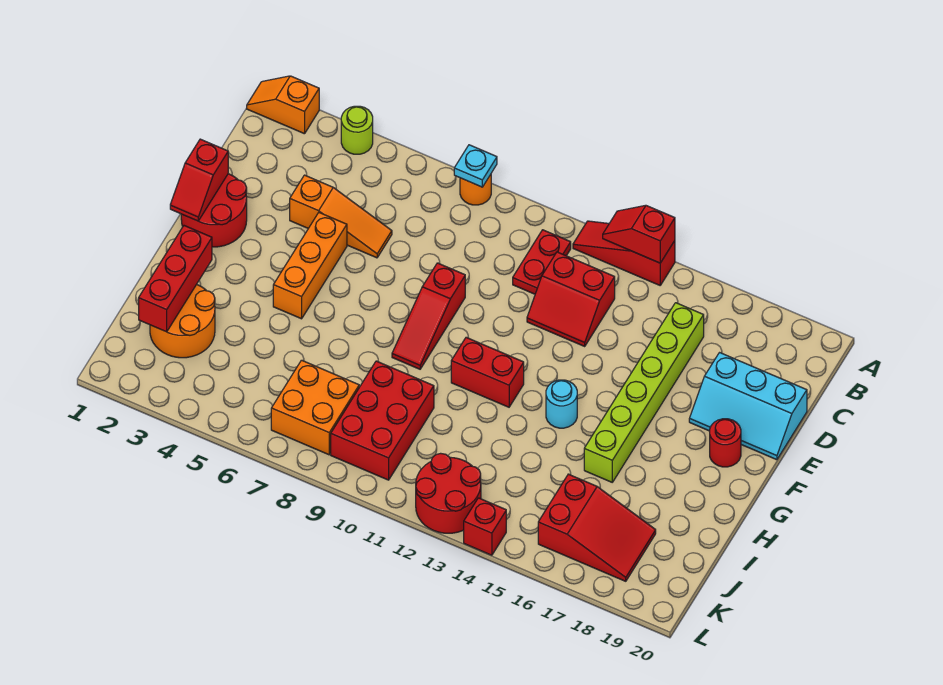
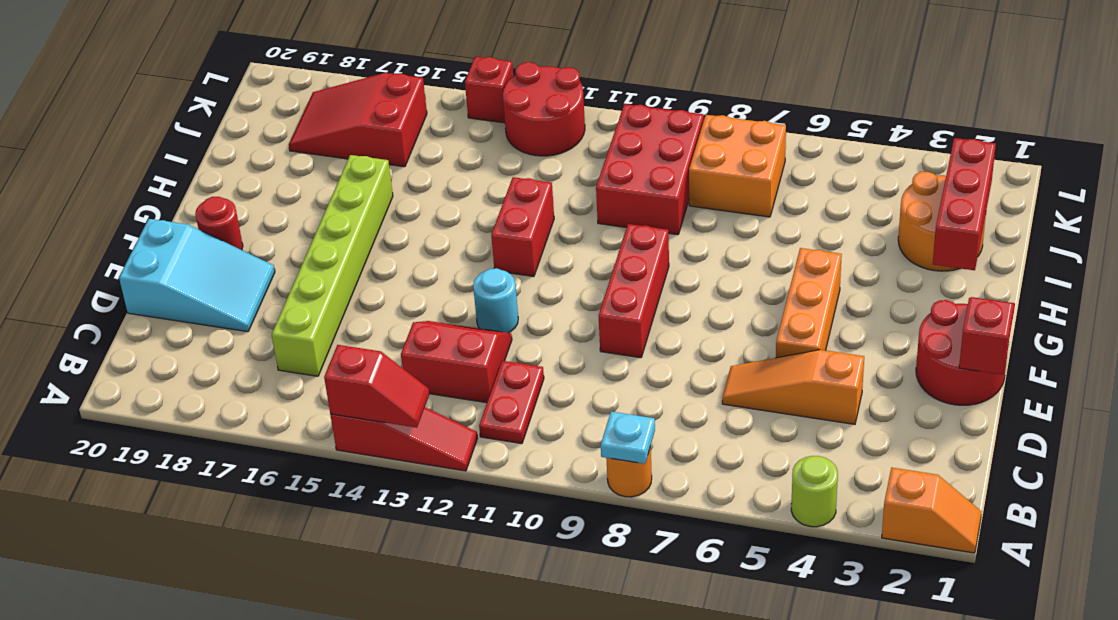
cyan 2x3 slope [689,353,807,460] -> cyan 2x3 slope turned to [119,219,275,332]
red 1x3 slope [392,263,465,369] -> red 1x3 brick [598,224,669,358]
red 1x2 brick [451,337,524,407] -> red 1x2 brick turned to [491,177,554,277]
cyan 1x1 round brick [546,380,577,428] -> cyan 1x1 round brick moved to [473,268,518,333]

